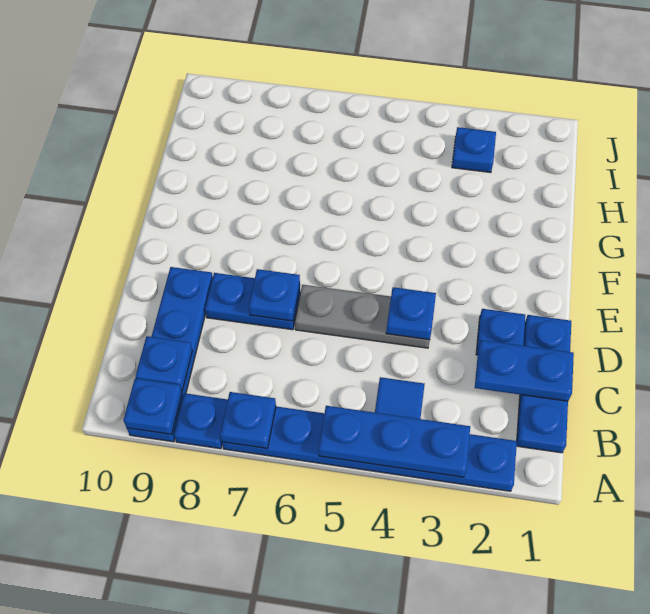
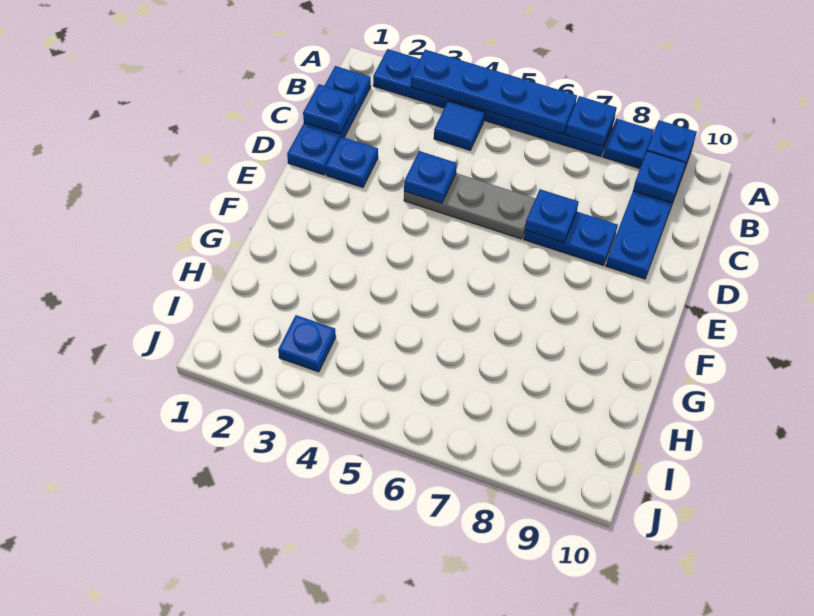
blue 1x3 plate [318,406,470,477] -> blue 1x4 plate [411,50,577,134]
blue 1x2 plate [475,340,574,401] -> blue 1x1 plate [303,84,355,134]

